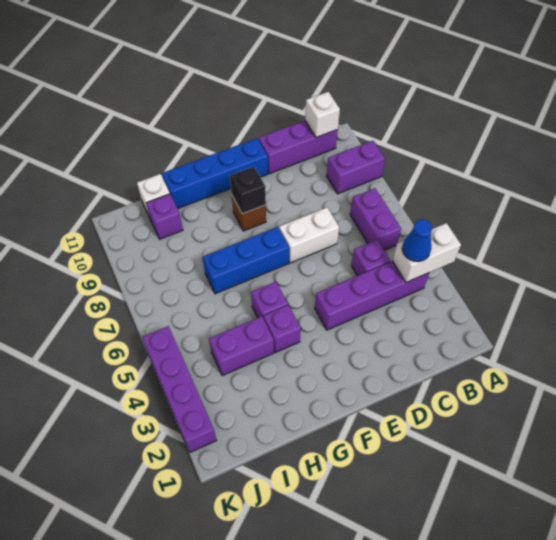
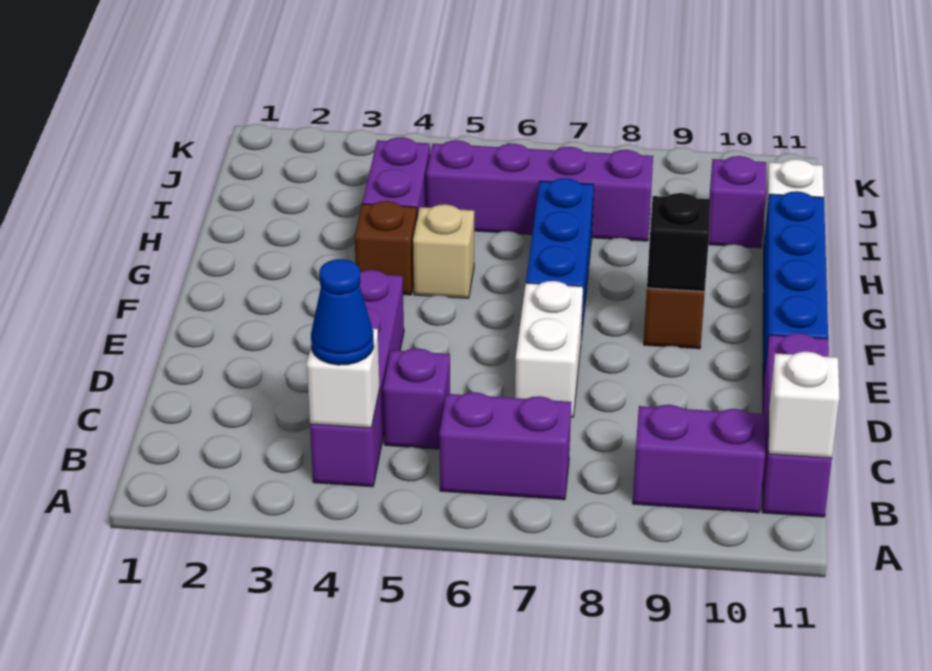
white 1x2 brick [393,223,461,282] -> white 1x1 brick [307,329,380,428]
purple 1x2 brick [326,141,385,194] -> purple 1x2 brick turned to [633,405,765,513]
purple 1x1 brick [263,305,301,352] -> brown 1x1 brick [355,201,417,295]
purple 1x1 brick [251,282,288,318] -> tan 1x1 brick [413,204,474,298]
purple 1x4 brick [142,326,217,452] -> purple 1x4 brick moved to [426,140,653,241]

